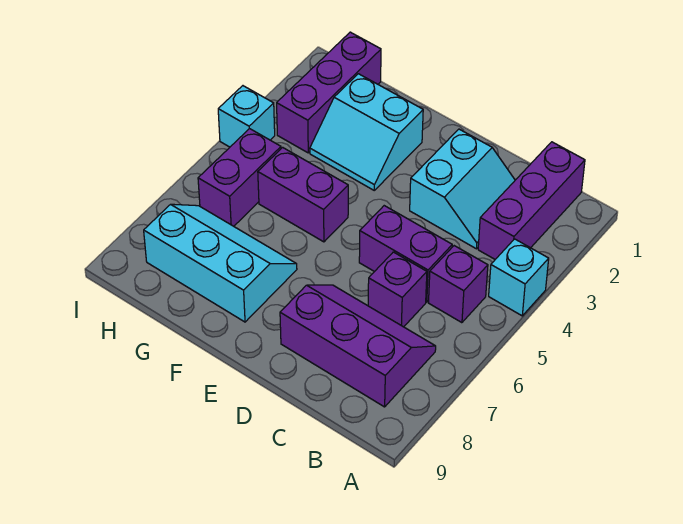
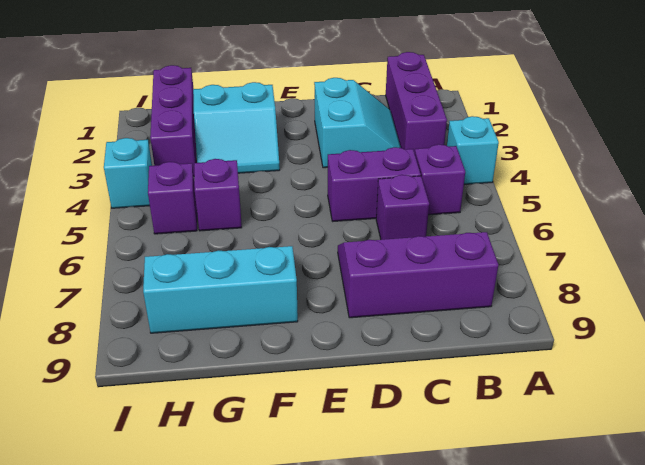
purple 1x2 brick [258,147,348,242] -> purple 1x1 brick [194,159,242,231]
purple 1x2 brick [198,129,281,226] -> purple 1x1 brick [148,162,197,234]

